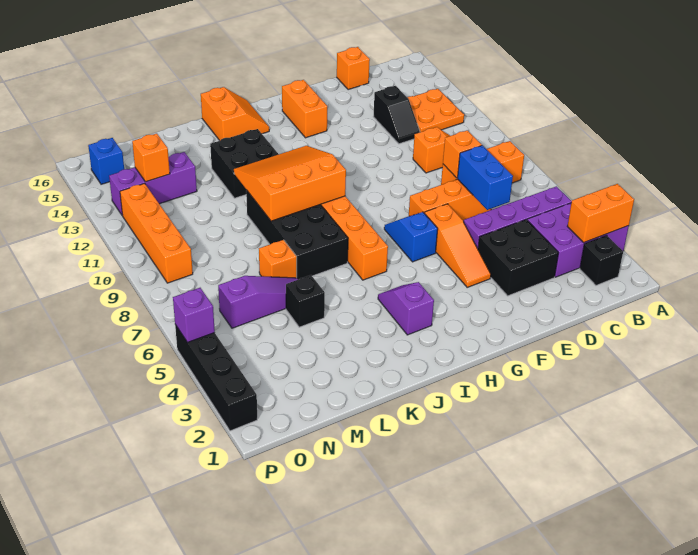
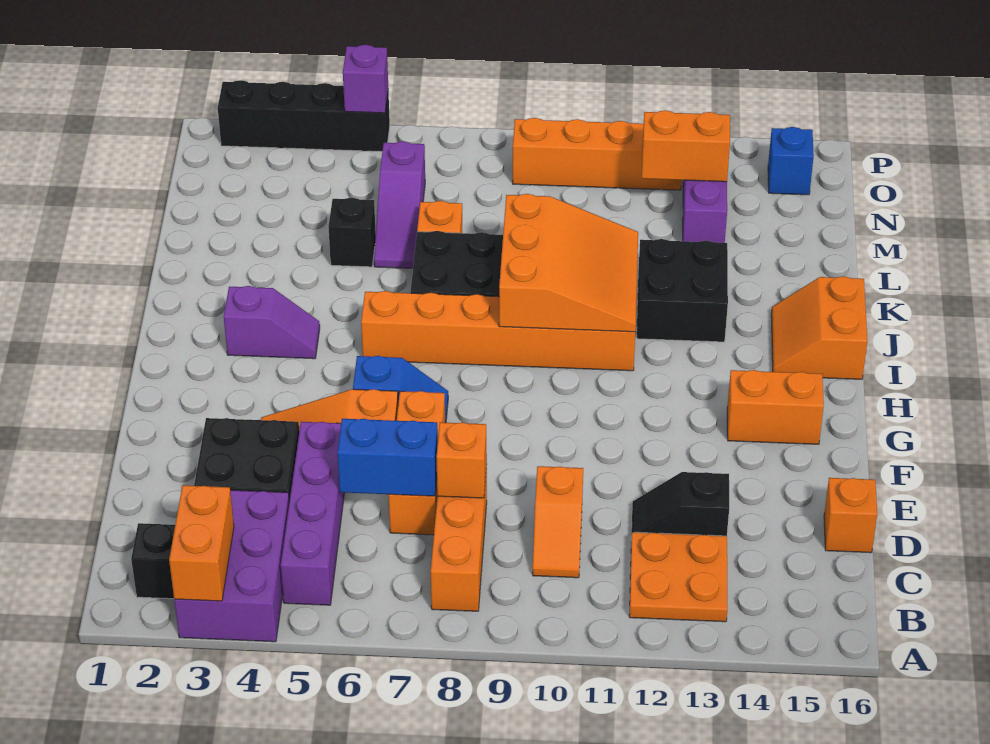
orange 2x2 slope [201,87,269,141] -> orange 2x2 slope turned to [771,276,867,379]
orange 1x1 brick [132,134,170,182] -> orange 1x2 brick [642,110,730,182]

